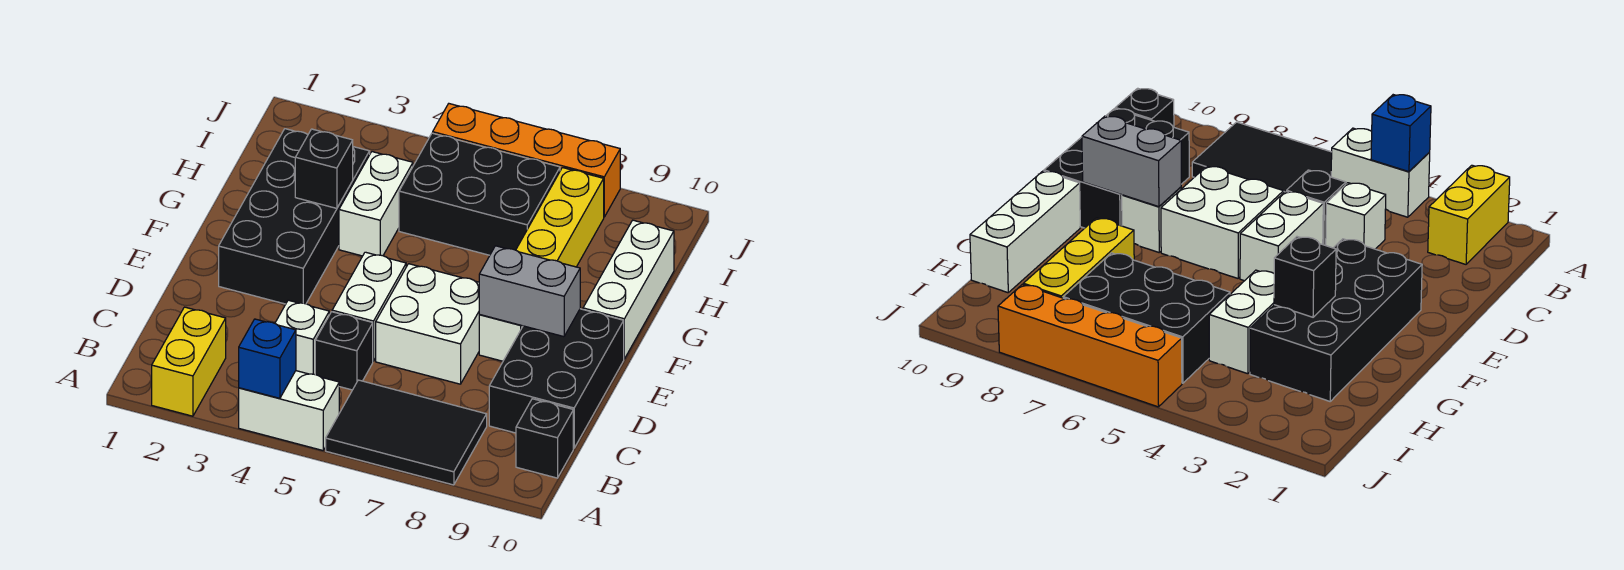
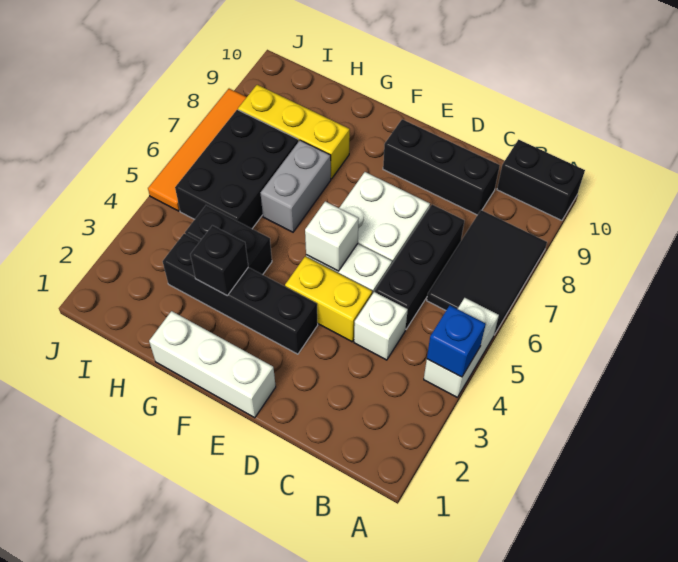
yellow 1x2 brick [152,307,226,416] -> yellow 1x2 brick moved to [285,256,372,342]
black 1x1 brick [516,399,573,478] -> black 1x2 brick [497,140,585,220]
black 1x1 brick [315,312,373,390] -> black 1x3 brick [375,205,464,329]
black 2x3 brick [489,309,624,448] -> black 1x3 brick [383,119,500,215]
black 2x4 brick [219,129,370,304] -> black 1x4 brick [163,234,318,354]
white 1x1 brick [479,315,523,361] -> white 1x1 brick moved to [305,201,359,271]
grey 1x2 brick [479,246,580,337] -> grey 1x2 brick moved to [261,140,331,232]
white 1x3 brick [583,220,674,359] -> white 1x3 brick moved to [149,311,276,418]
white 1x2 brick [339,152,413,256] -> black 1x2 brick [185,205,272,275]
orange 1x4 brick [433,104,620,217] -> orange 1x4 tile [148,89,247,211]

